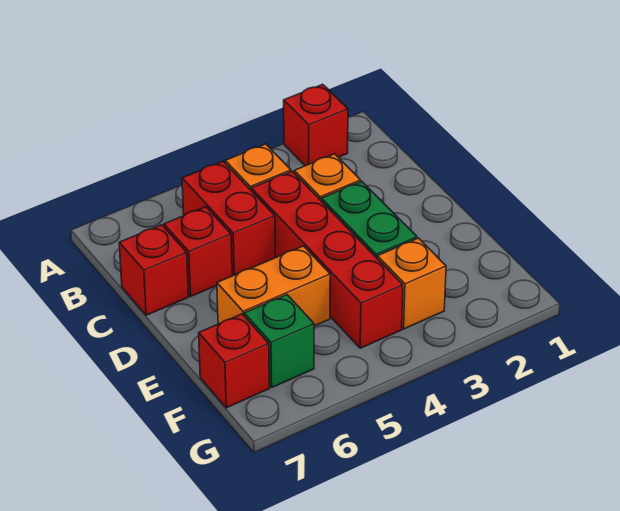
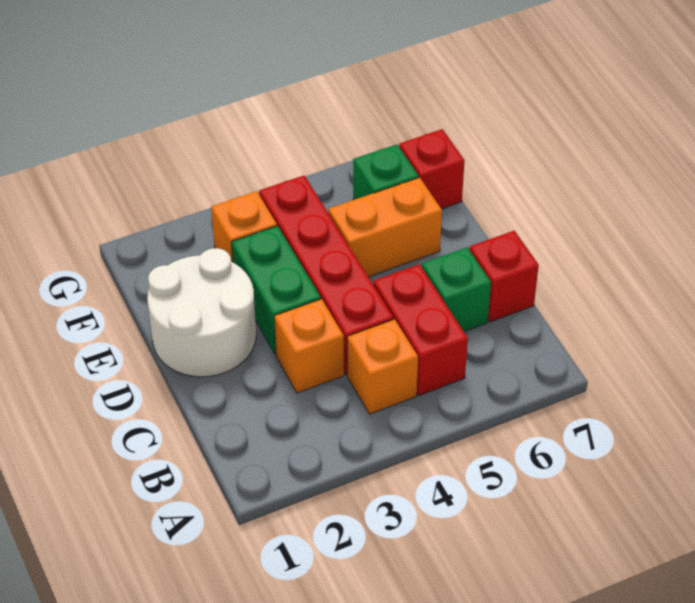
red 1x1 brick [284,84,348,166] -> none
red 1x1 brick [164,207,232,296] -> green 1x1 brick [422,247,491,331]
none -> white 2x2 round brick [147,248,256,377]

